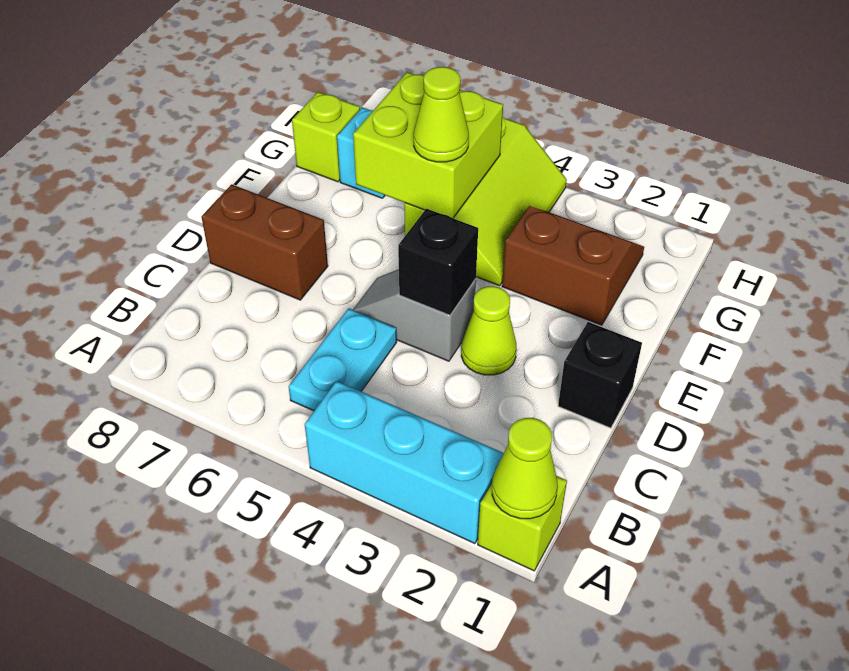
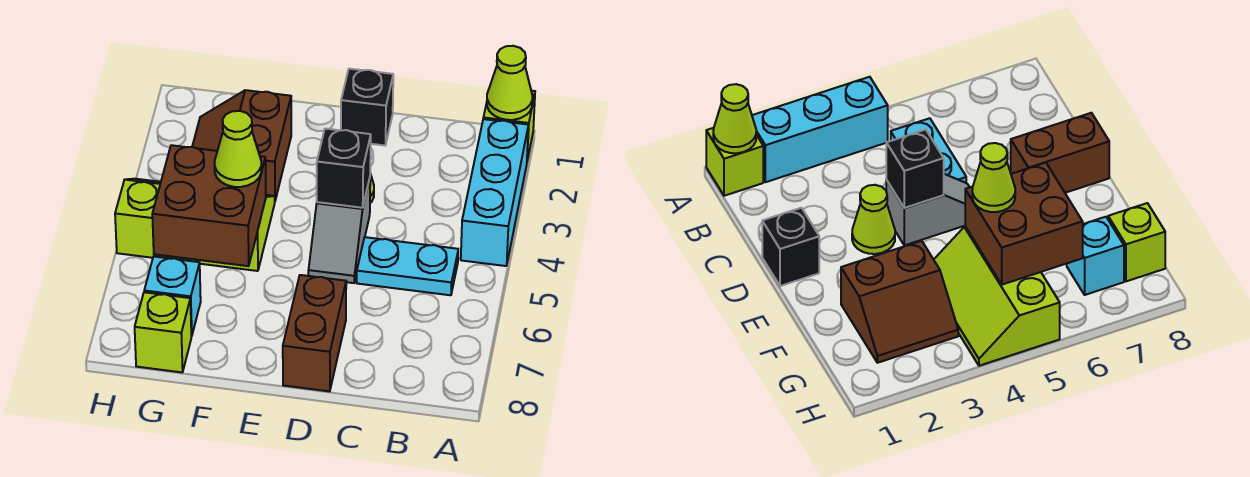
lime 2x2 brick [353,72,503,218] -> brown 2x2 brick [152,145,266,266]

